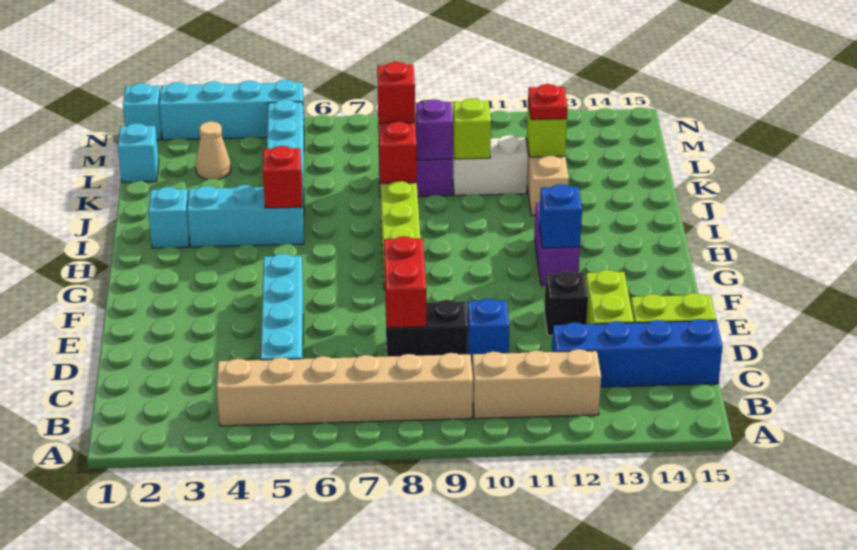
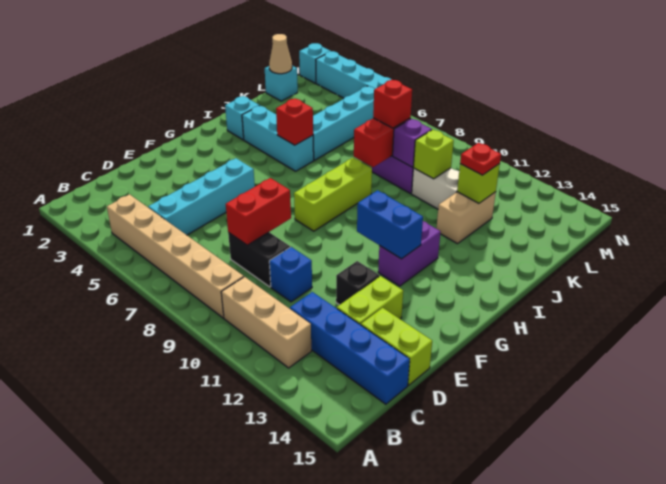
blue 1x1 brick [539,184,582,248] -> blue 1x2 brick [357,190,423,259]
tan 1x1 cone [196,121,231,180] -> tan 1x1 cone moved to [269,34,292,74]

